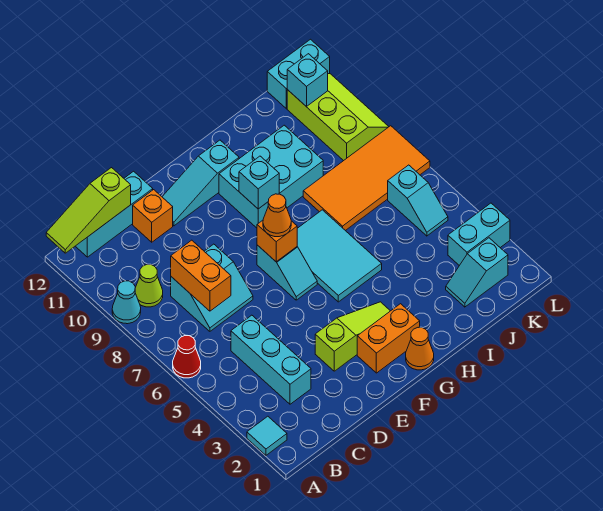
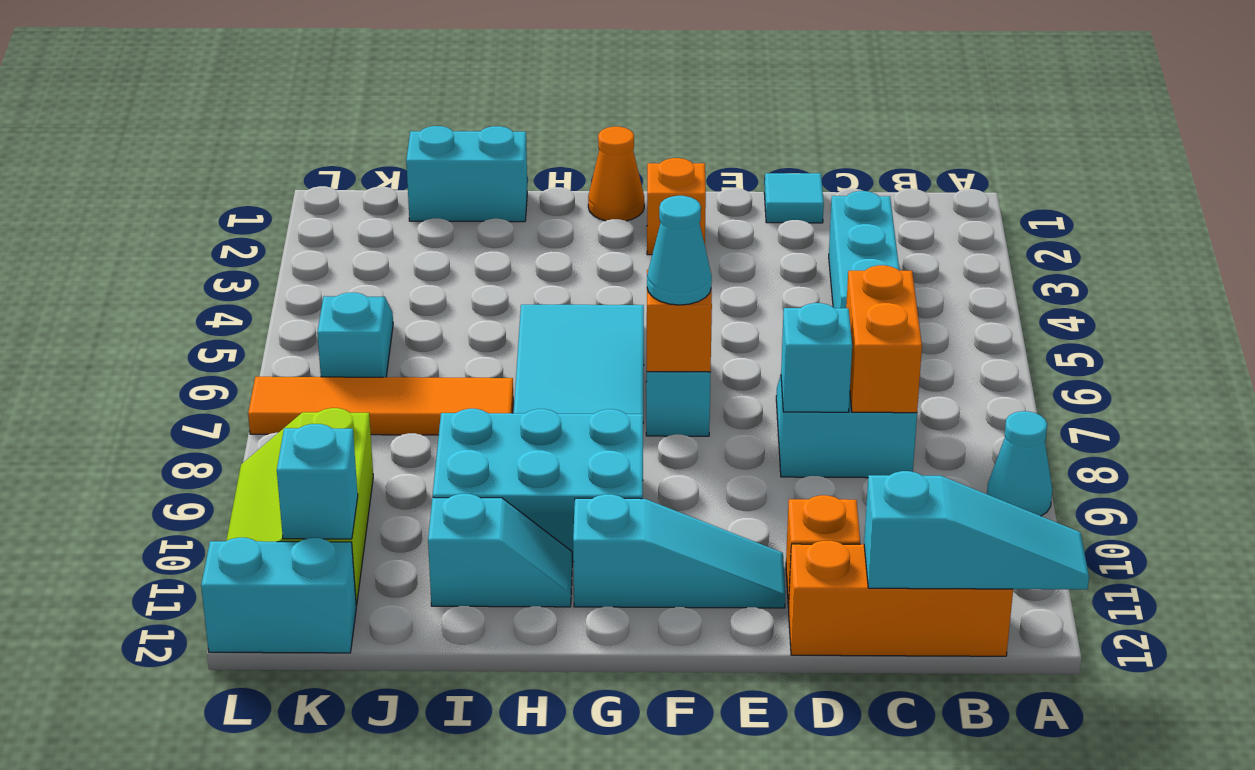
cyan 1x1 tile [247,416,287,455] -> cyan 1x1 tile moved to [764,173,824,223]
red 1x1 cone [173,336,201,378] -> none
lime 1x3 slope [46,168,131,253] -> cyan 1x3 slope [864,471,1089,589]
lime 1x1 cone [135,265,163,307] -> none
cyan 1x3 brick [75,171,153,257] -> orange 1x3 brick [789,541,1013,656]
lime 1x3 slope [315,302,390,371] -> none
orange 1x2 brick [357,304,420,373] -> orange 1x1 brick [647,158,706,255]
orange 1x1 cone [263,194,291,237] -> cyan 1x1 cone [647,196,712,305]
cyan 1x1 brick [239,156,279,209] -> cyan 1x1 brick moved to [781,303,852,412]
orange 2x4 tile [303,126,430,231] -> orange 1x4 tile [248,377,513,435]
cyan 1x2 slope [446,238,508,307] -> cyan 1x2 slope moved to [428,494,572,607]
cyan 1x2 brick [448,203,510,265] -> cyan 1x2 brick moved to [406,126,527,222]

